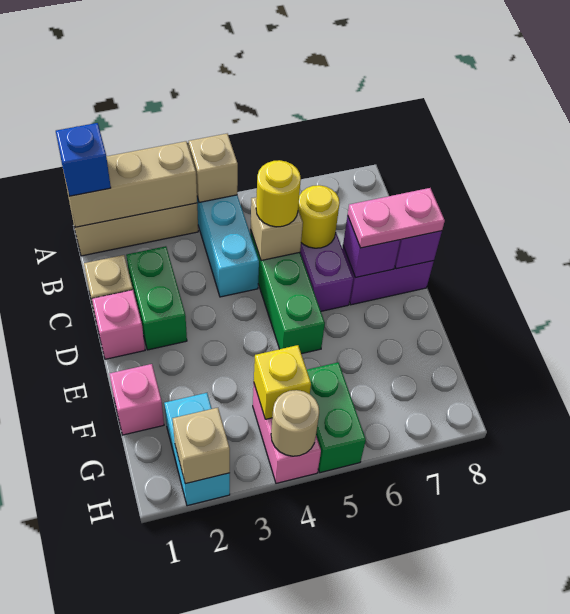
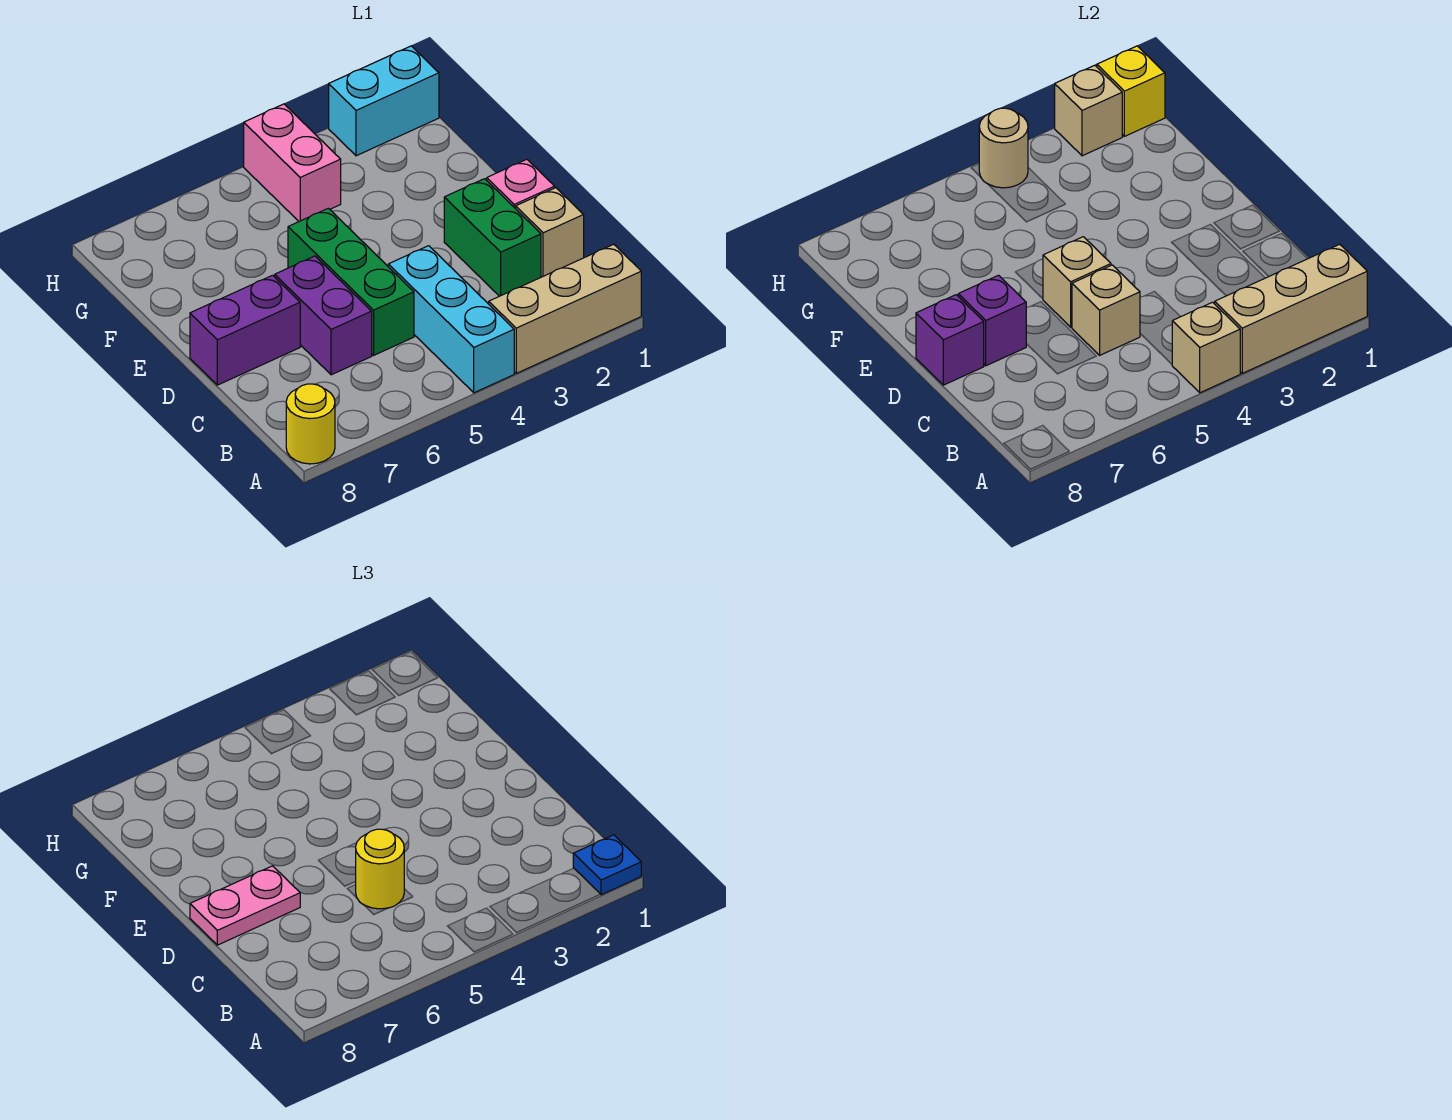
blue 1x1 brick [56,123,111,196] -> blue 1x1 plate [573,835,641,895]
yellow 1x1 round brick [298,185,340,248] -> yellow 1x1 round brick moved to [286,384,335,464]
none -> tan 1x1 brick [1043,237,1111,327]
pink 1x1 brick [110,364,164,435] -> none
cyan 1x2 brick [164,393,230,506] -> cyan 1x2 brick turned to [329,46,439,156]
yellow 1x1 brick [254,345,311,419] -> yellow 1x1 brick moved to [1097,46,1165,136]
green 1x2 brick [307,363,366,473] -> none

